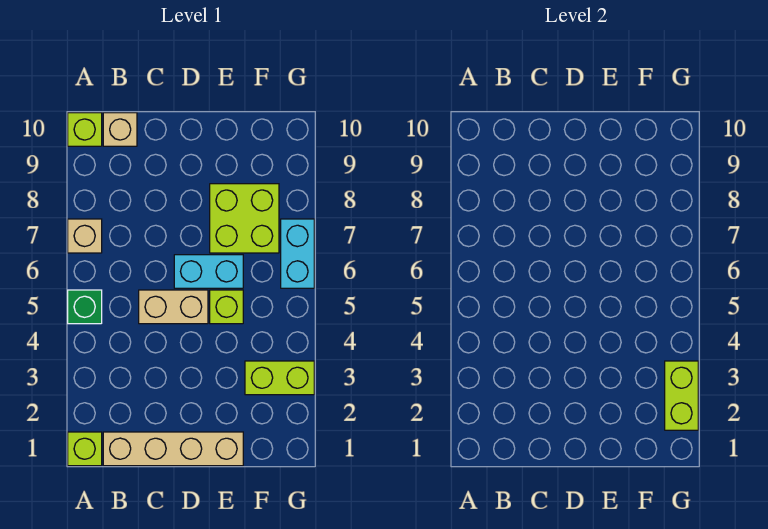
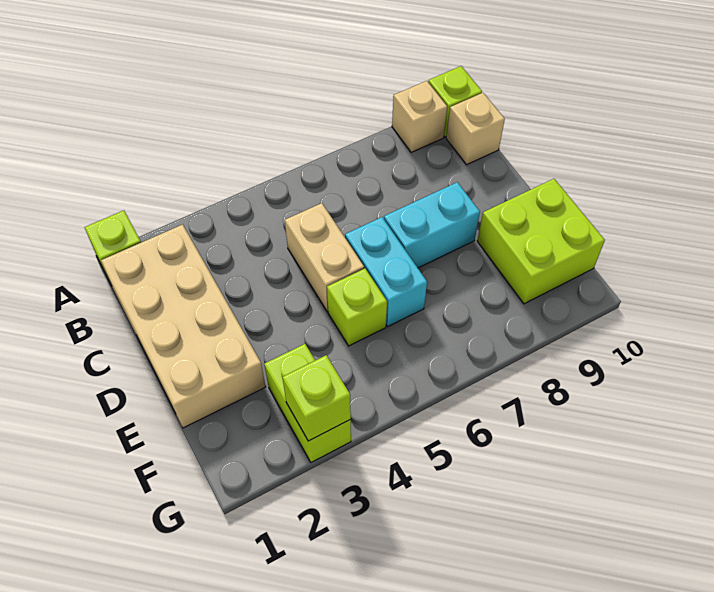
green 1x1 brick [68,290,102,324] -> none
tan 1x1 brick [68,219,102,253] -> tan 1x1 brick moved to [392,81,447,152]
tan 1x4 brick [103,432,243,466] -> tan 2x4 brick [101,225,266,428]
lime 2x2 brick [210,184,279,253] -> lime 2x2 brick moved to [477,179,605,304]
lime 1x2 brick [665,361,698,430] -> lime 1x1 brick [282,355,351,441]
cyan 1x2 brick [281,219,314,288] -> cyan 1x2 brick moved to [384,182,480,268]

